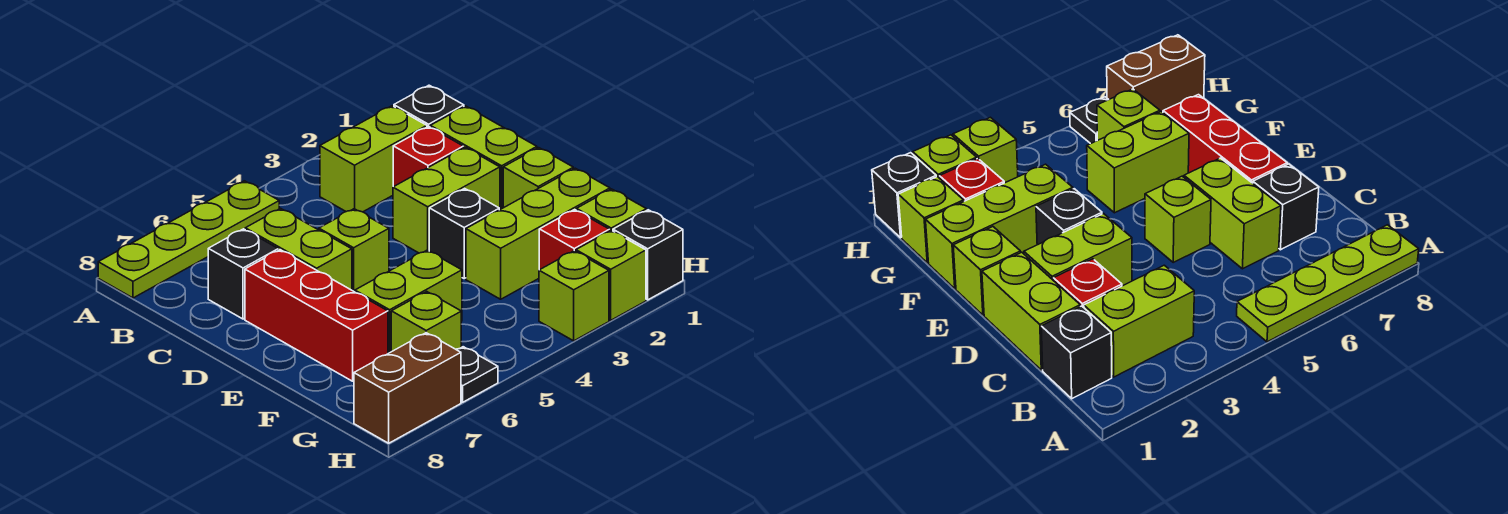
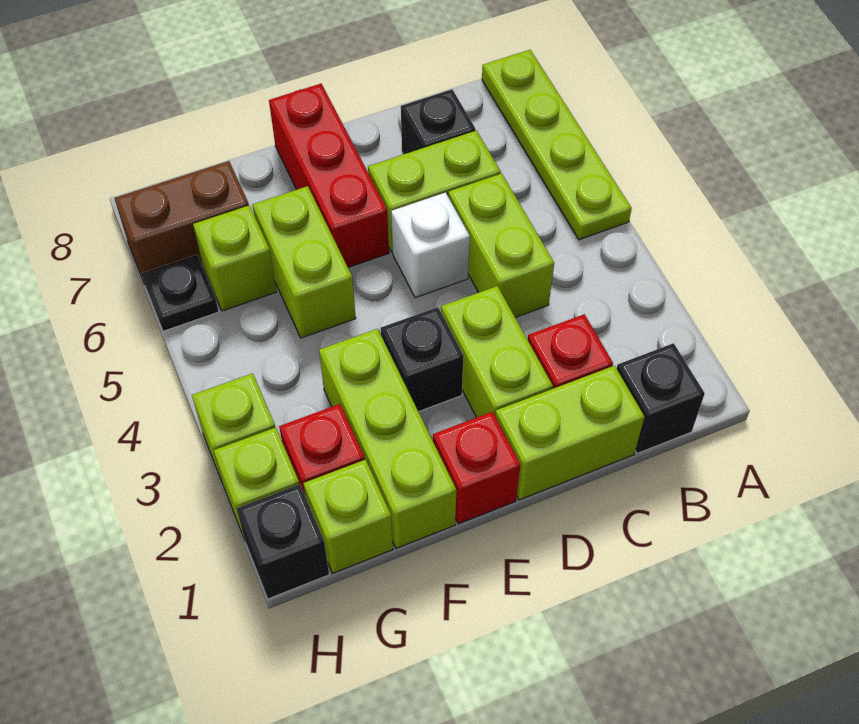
lime 1x2 brick [320,106,427,212] -> lime 1x2 brick moved to [448,173,554,317]
lime 1x1 brick [319,209,389,292] -> white 1x1 brick [391,193,470,298]
red 1x3 brick [245,250,388,381] -> red 1x3 brick turned to [269,84,389,267]
lime 1x1 brick [503,148,573,208] -> red 1x1 brick [433,412,520,524]
brown 1x2 brick [354,333,461,443] -> brown 1x2 brick turned to [114,161,249,279]

